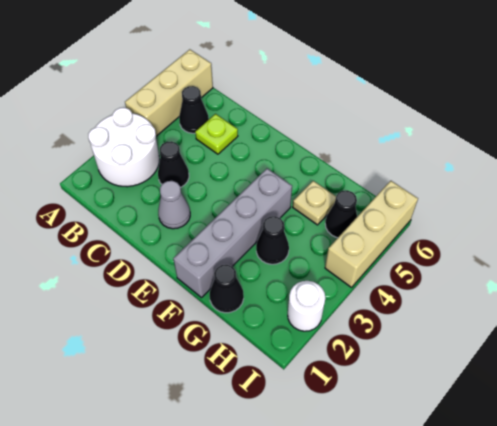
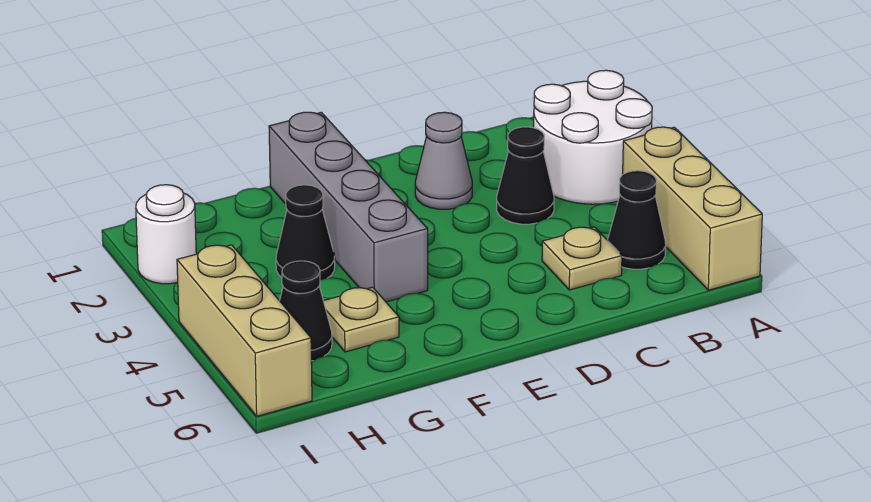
lime 1x1 plate [195,114,238,154] -> tan 1x1 plate [542,227,622,290]
black 1x1 cone [210,265,244,313] -> none

